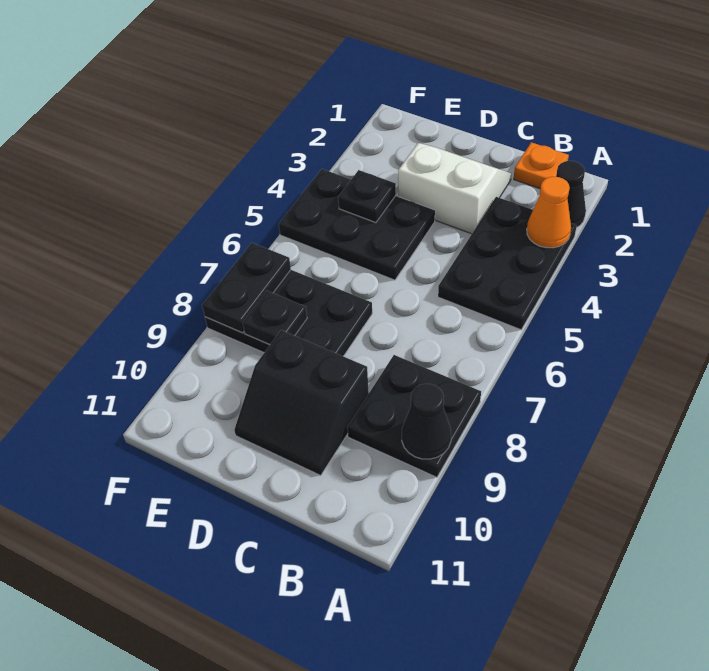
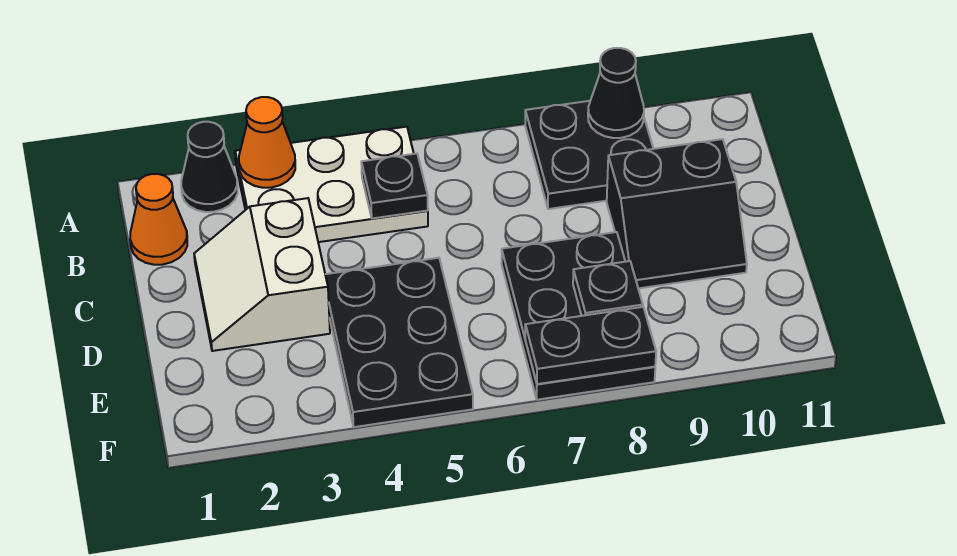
black 2x3 plate [438,197,577,330] -> white 2x3 plate [235,127,428,242]
orange 1x1 plate [514,142,569,189] -> orange 1x1 cone [130,174,187,265]
black 2x2 slope [234,330,369,475] -> black 2x2 slope turned to [607,139,747,288]
black 1x1 plate [338,170,396,223] -> black 1x1 plate moved to [361,154,428,218]

